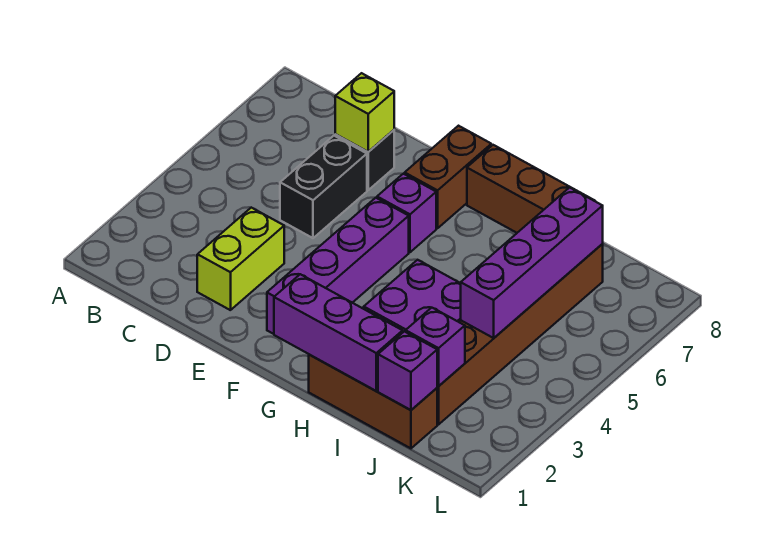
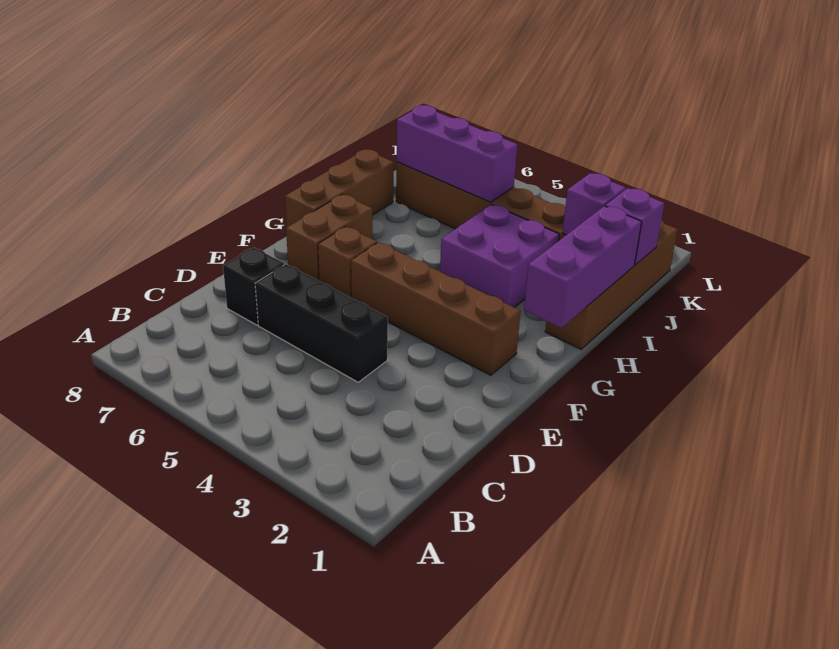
lime 1x2 brick [197,208,284,310] -> none
black 1x2 brick [280,136,367,238] -> black 1x3 brick [255,264,388,382]
lime 1x1 brick [335,73,394,152] -> none
purple 1x4 brick [267,198,409,334] -> brown 1x4 brick [351,242,521,375]
purple 1x1 brick [377,174,436,252] -> brown 1x1 brick [318,227,377,298]
brown 1x2 brick [405,126,491,228] -> brown 1x2 brick turned to [286,194,372,281]
brown 1x3 brick [309,354,437,448] -> brown 1x4 brick [545,220,678,349]
purple 1x4 brick [461,188,603,338] -> purple 1x3 brick [397,105,517,202]

